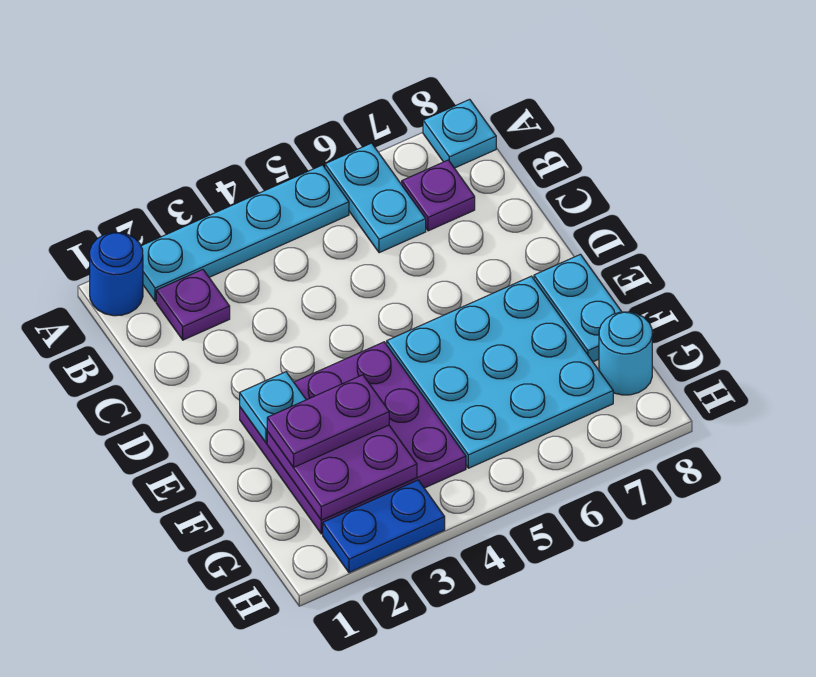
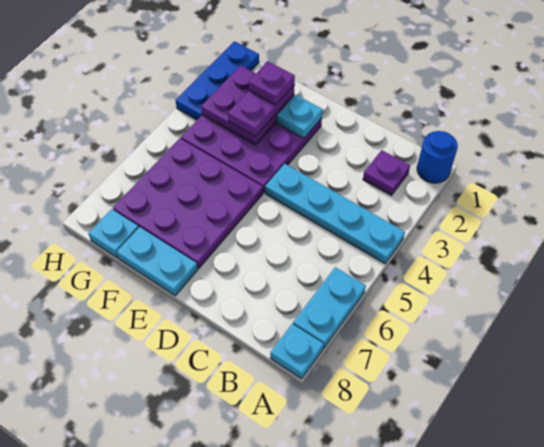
cyan 1x4 plate [141,165,349,301] -> cyan 1x4 plate turned to [265,164,405,264]
cyan 1x2 plate [325,143,426,253] -> cyan 1x2 plate turned to [293,267,366,348]
purple 1x1 plate [402,160,475,231] -> purple 1x1 plate moved to [248,61,295,105]
cyan 3x3 plate [387,276,613,468] -> purple 3x3 plate [113,138,263,269]
cyan 1x1 round brick [599,312,652,395] -> cyan 1x1 plate [89,209,139,258]
blue 1x2 plate [323,480,445,573] -> blue 1x3 plate [176,41,259,120]

